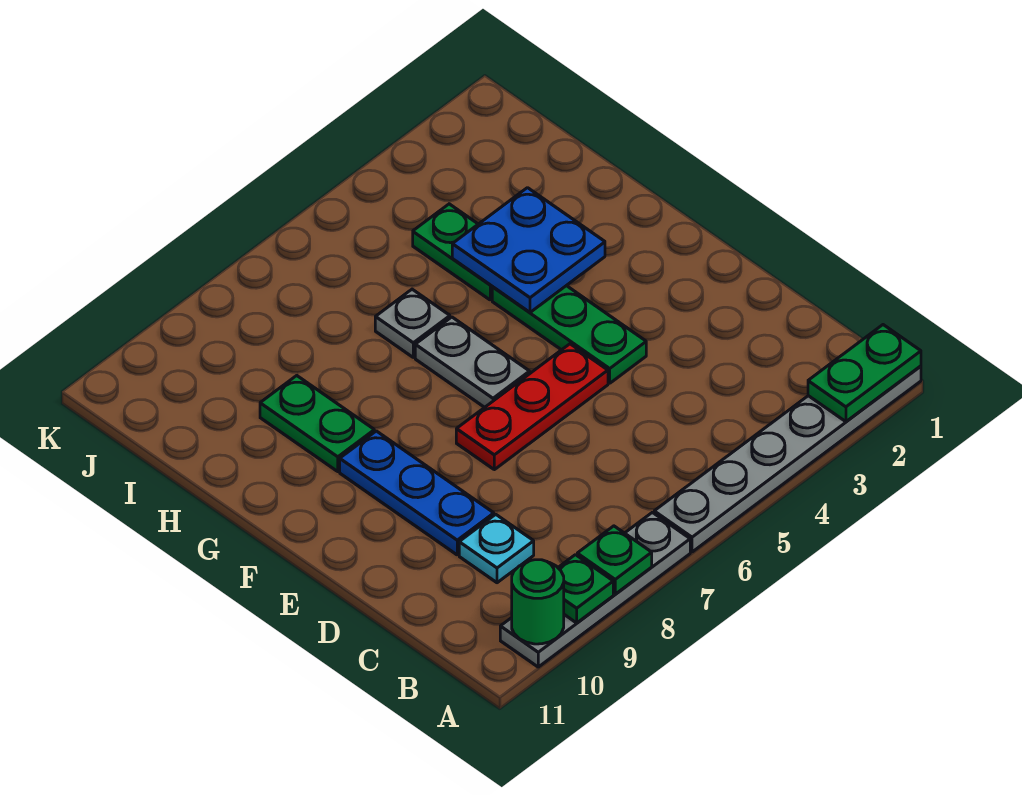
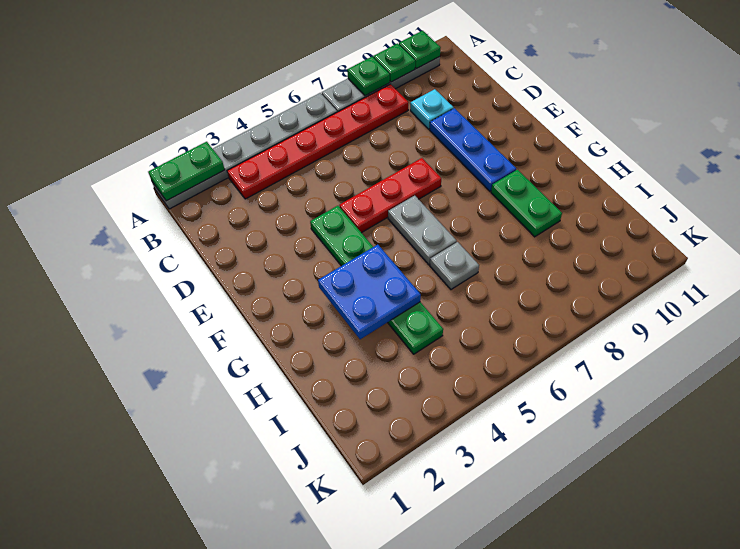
green 1x1 round brick [512,560,564,644] -> green 1x1 plate [399,31,441,69]
none -> red 1x6 plate [227,84,408,199]

